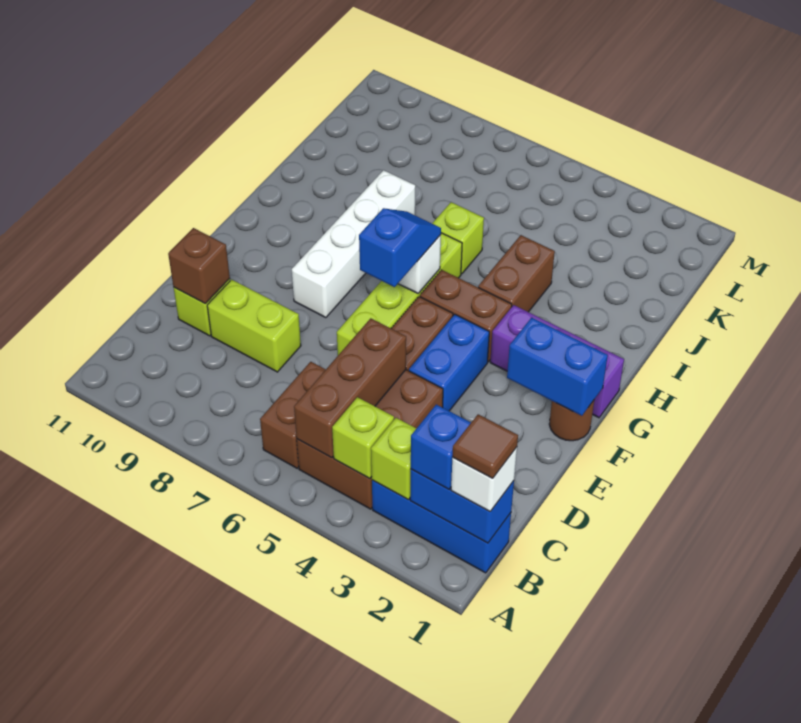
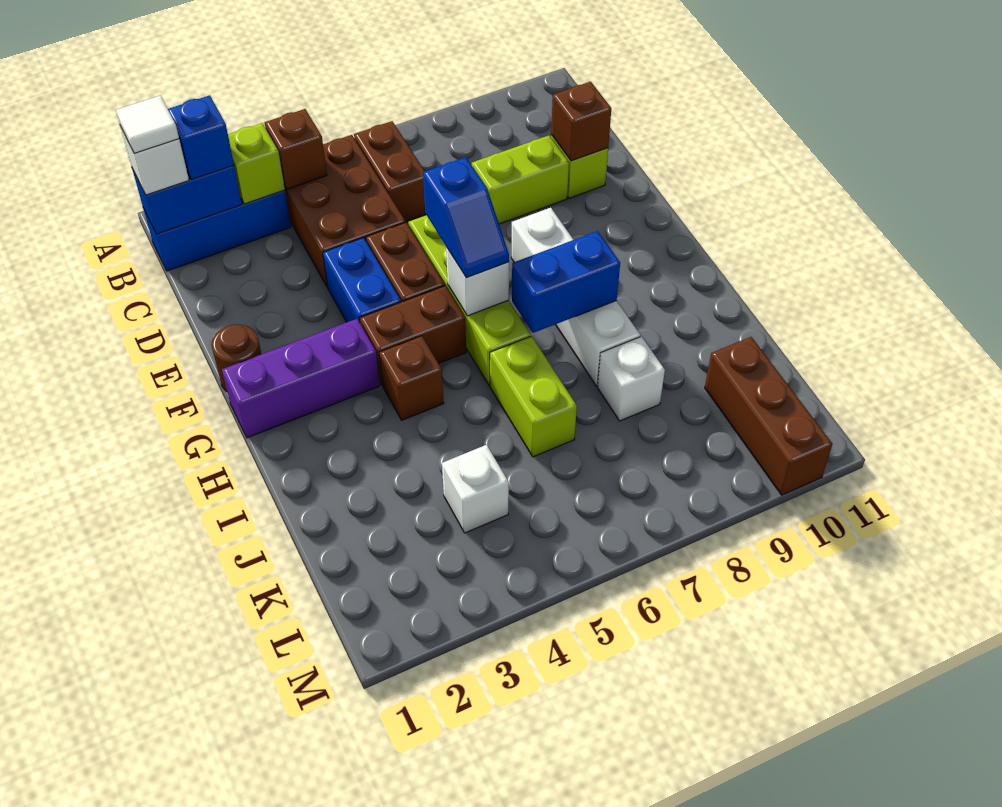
brown 1x1 tile [452,414,518,478] -> white 1x1 tile [116,96,179,153]
lime 1x1 brick [332,397,394,479] -> brown 1x1 brick [265,109,327,189]
brown 1x3 brick [294,318,406,458] -> brown 1x3 brick moved to [705,337,832,495]
blue 1x2 brick [507,318,608,416] -> blue 1x2 brick moved to [512,231,620,333]
brown 1x2 brick [478,235,555,312] -> brown 1x1 brick [379,336,444,420]
lime 1x1 brick [432,202,484,274] -> lime 1x2 brick [490,336,577,457]
none -> white 1x1 brick [597,336,665,421]
none -> white 1x1 brick [442,445,509,533]

